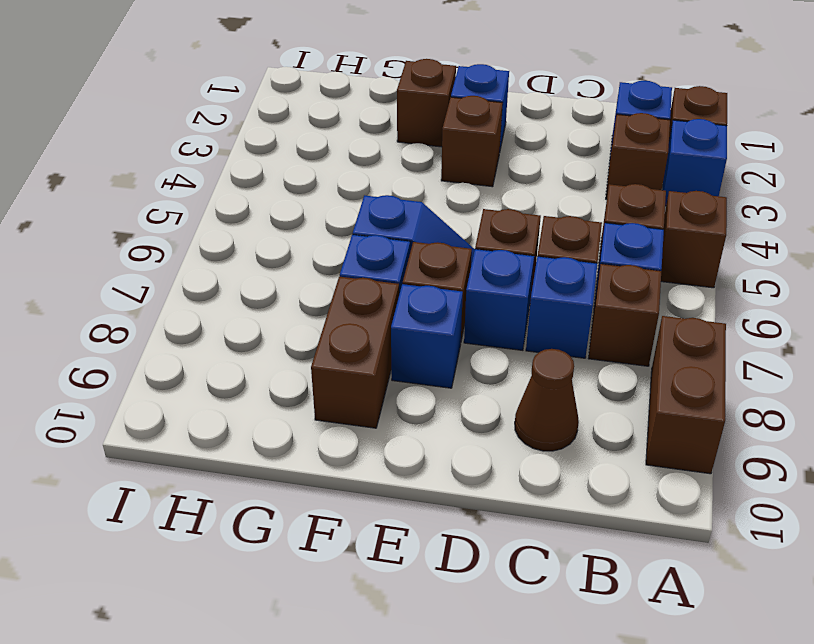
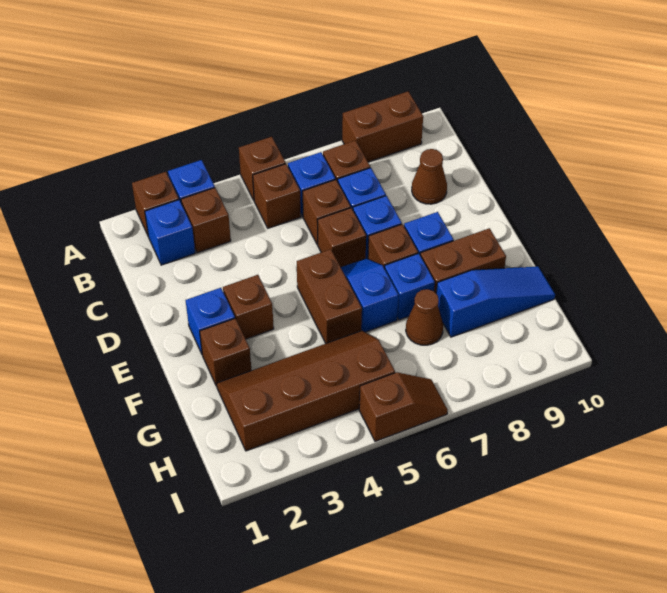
none -> brown 1x2 brick [297,249,362,343]
none -> brown 2x4 slope [217,330,395,451]
none -> brown 1x1 cone [406,289,443,345]
none -> blue 1x3 slope [436,267,555,337]
none -> brown 1x2 slope [359,372,448,441]

